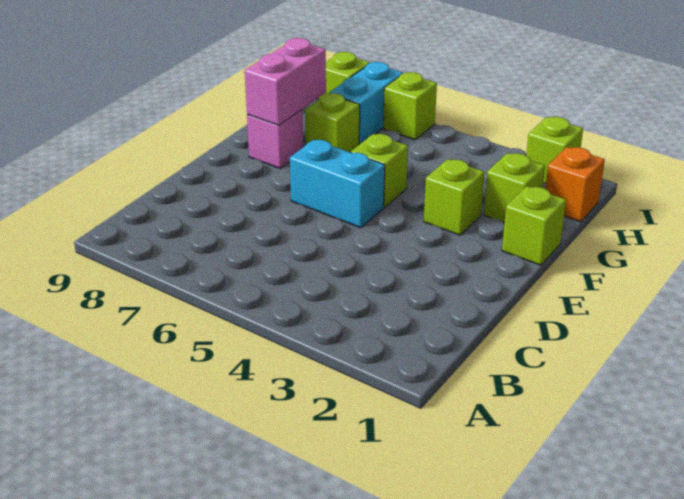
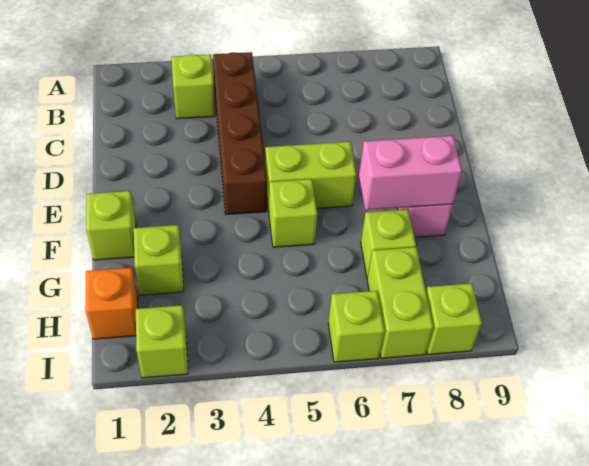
none -> brown 1x4 brick [213,52,267,214]
cyan 1x2 brick [290,140,385,228] -> lime 1x2 brick [265,142,356,210]
lime 1x1 brick [424,159,484,235] -> lime 1x1 brick moved to [172,54,215,119]
pink 1x2 brick [245,38,326,125] -> pink 1x2 brick turned to [359,136,462,210]
cyan 1x2 brick [329,62,403,144] -> lime 1x2 brick [367,247,433,358]

